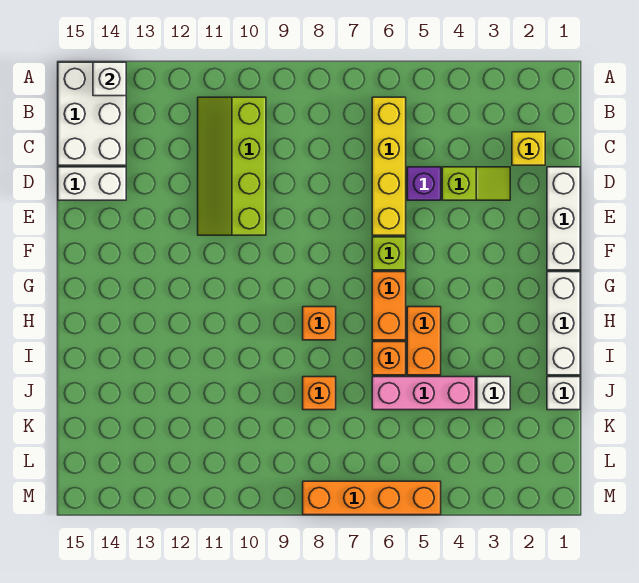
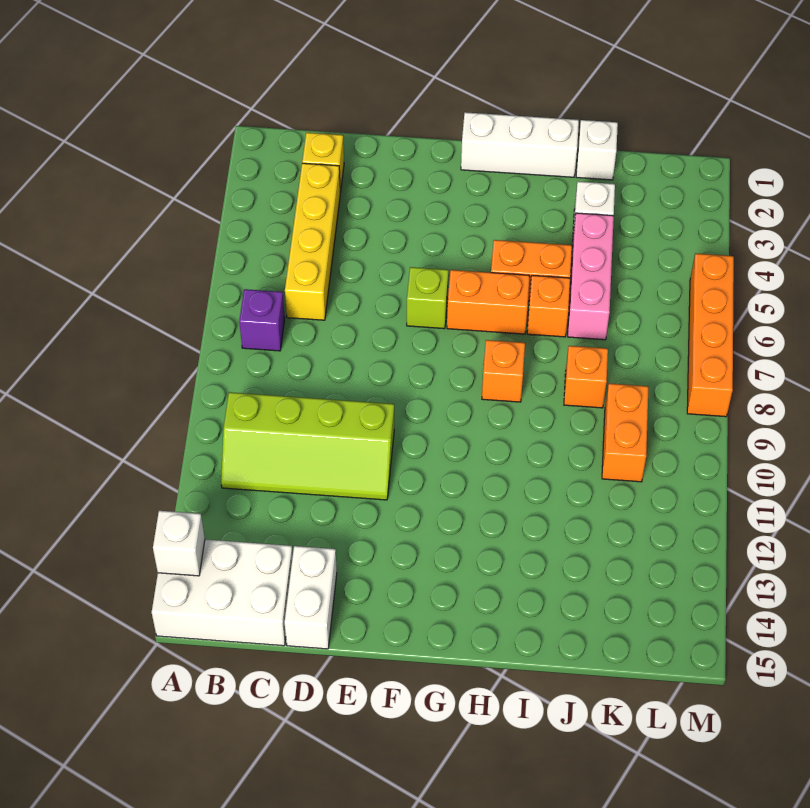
yellow 1x4 brick [372,97,406,235] -> yellow 1x4 brick turned to [285,163,340,320]
white 1x3 brick [547,167,580,270] -> none
lime 1x2 slope [442,167,510,200] -> none
purple 1x1 brick [407,167,441,200] -> purple 1x1 brick moved to [239,289,285,351]
none -> orange 1x2 brick [602,384,649,482]

